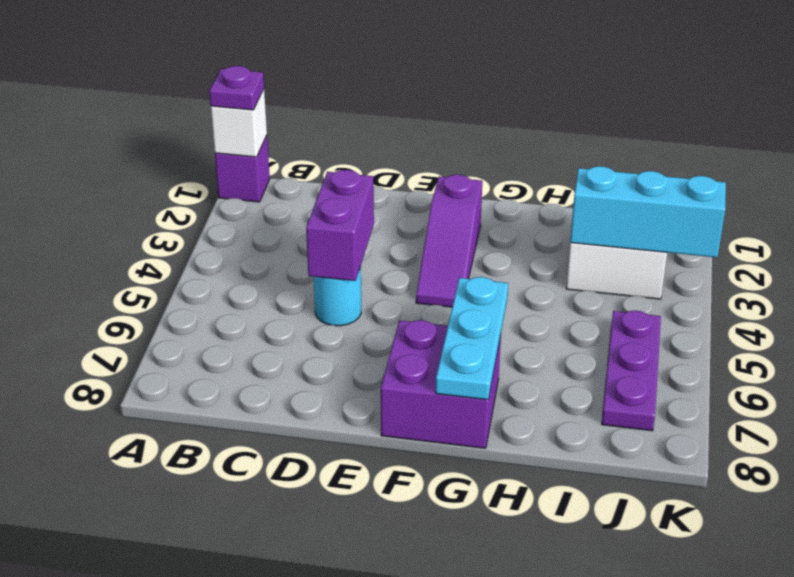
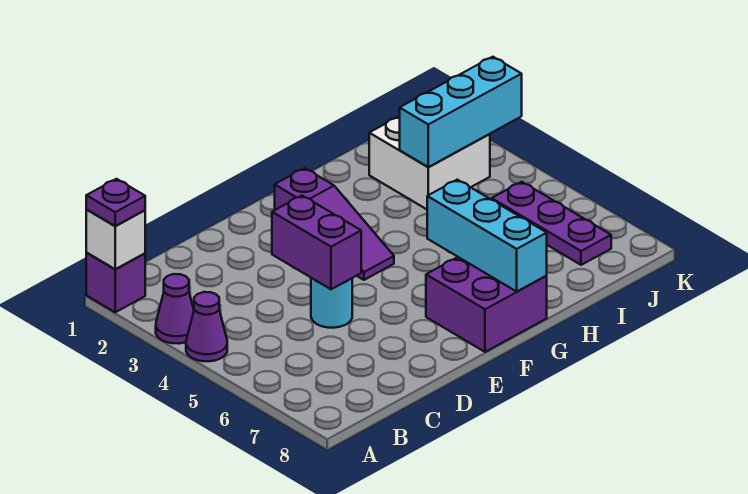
none -> purple 1x1 cone [156,274,194,344]
none -> purple 1x1 cone [186,292,227,361]
cyan 1x3 plate [436,277,508,400] -> cyan 1x3 brick [427,180,547,291]

